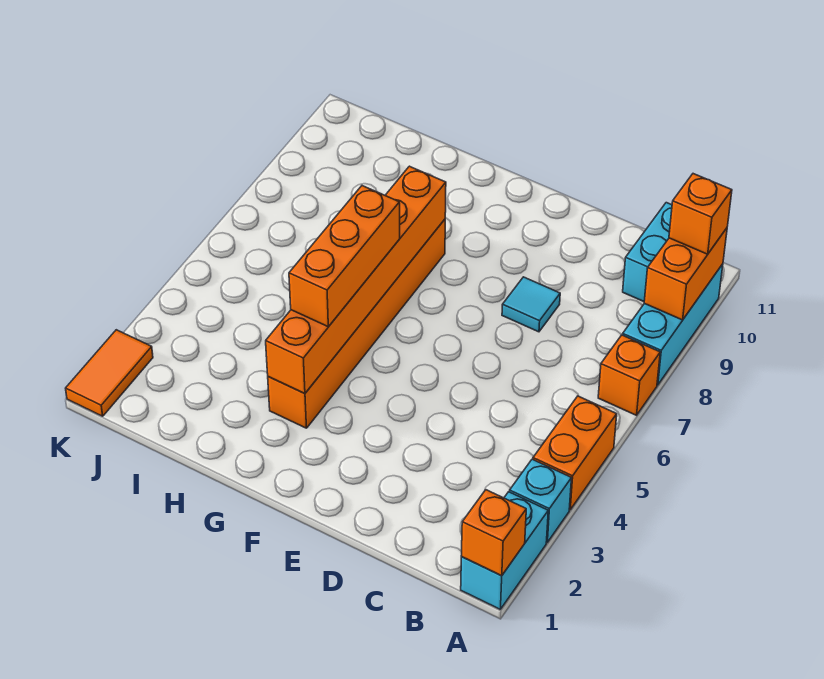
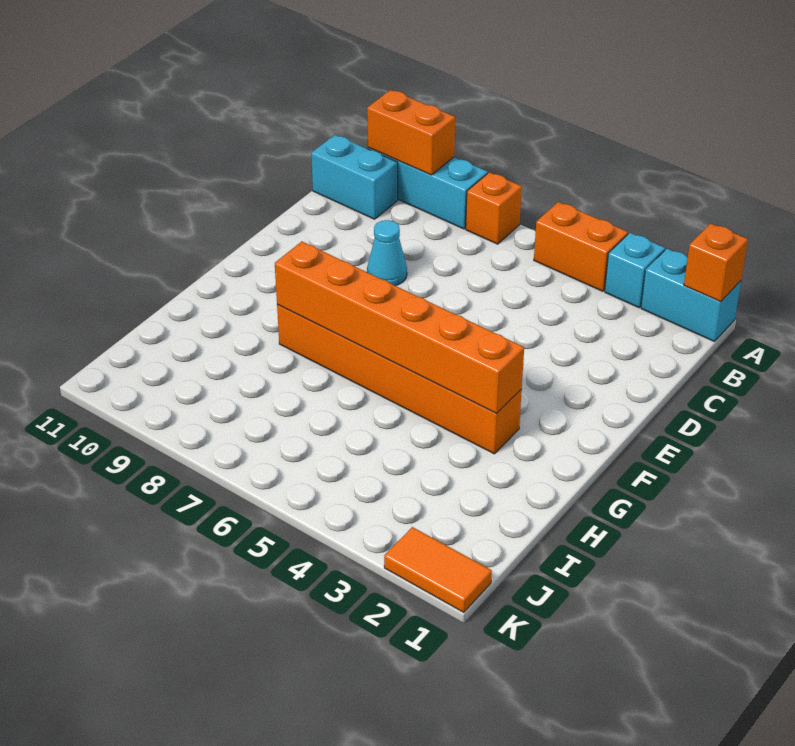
orange 1x1 brick [669,174,732,254] -> none
cyan 1x1 tile [502,277,560,332] -> cyan 1x1 cone [367,220,407,286]
orange 1x3 brick [289,186,400,327] -> none

